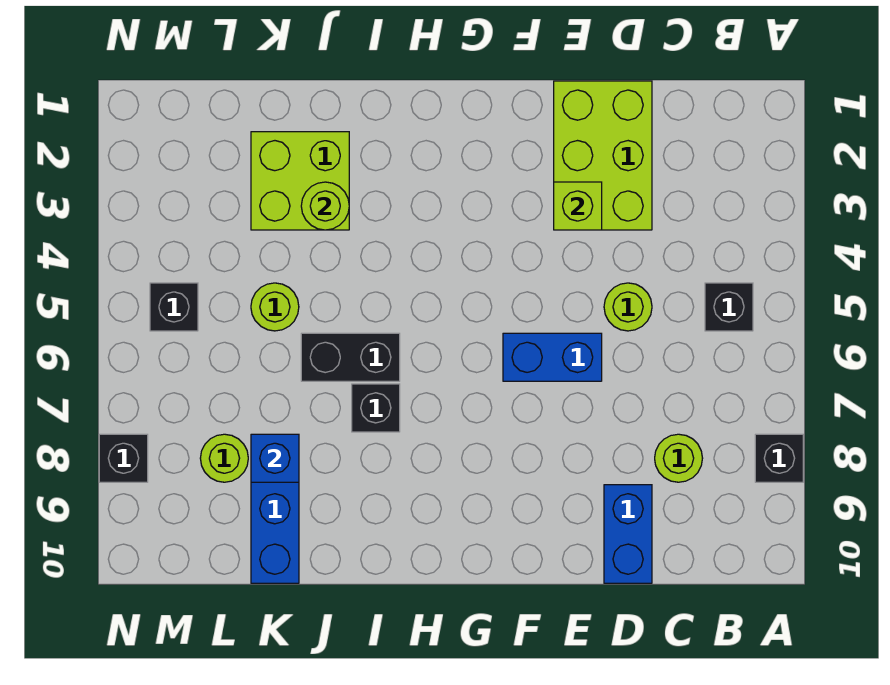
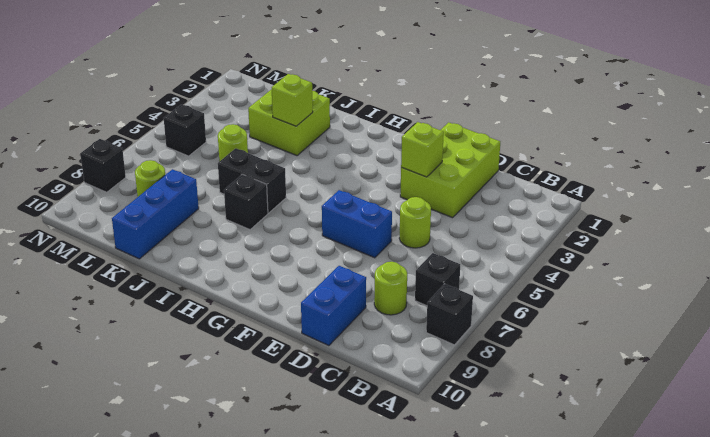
black 1x1 brick [705,283,753,331] -> black 1x1 brick moved to [415,253,460,306]
lime 1x1 round brick [301,182,349,230] -> lime 1x1 brick [272,74,313,126]
blue 1x1 brick [251,434,299,482] -> none

